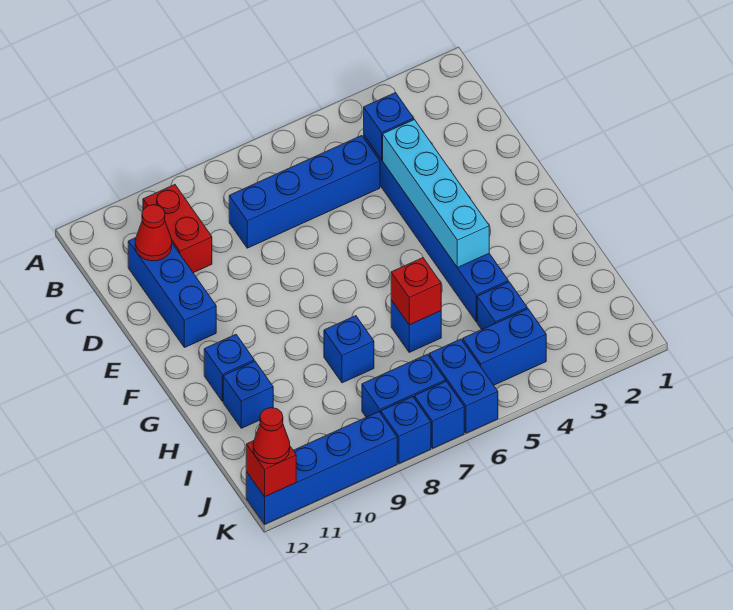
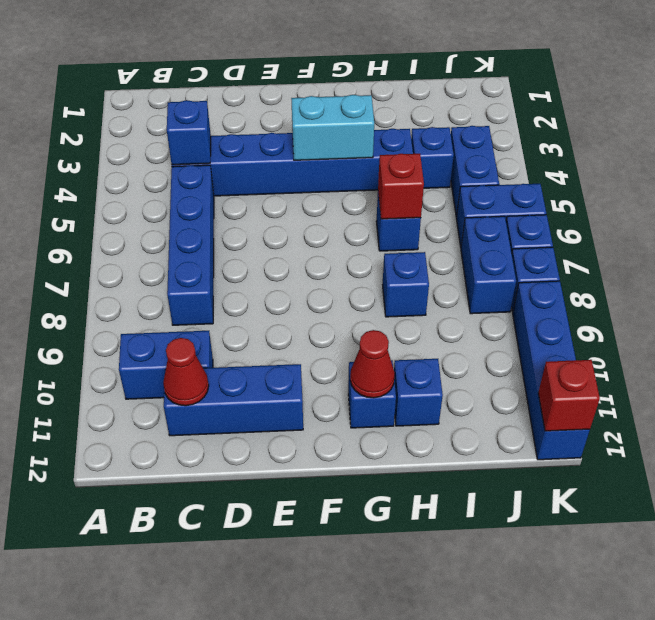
red 1x2 brick [143,185,212,273] -> blue 1x2 brick [119,331,213,399]
cyan 1x4 brick [383,119,489,267] -> cyan 1x2 brick [291,95,374,160]
red 1x1 cone [253,408,290,464] -> red 1x1 cone moved to [350,330,395,398]

